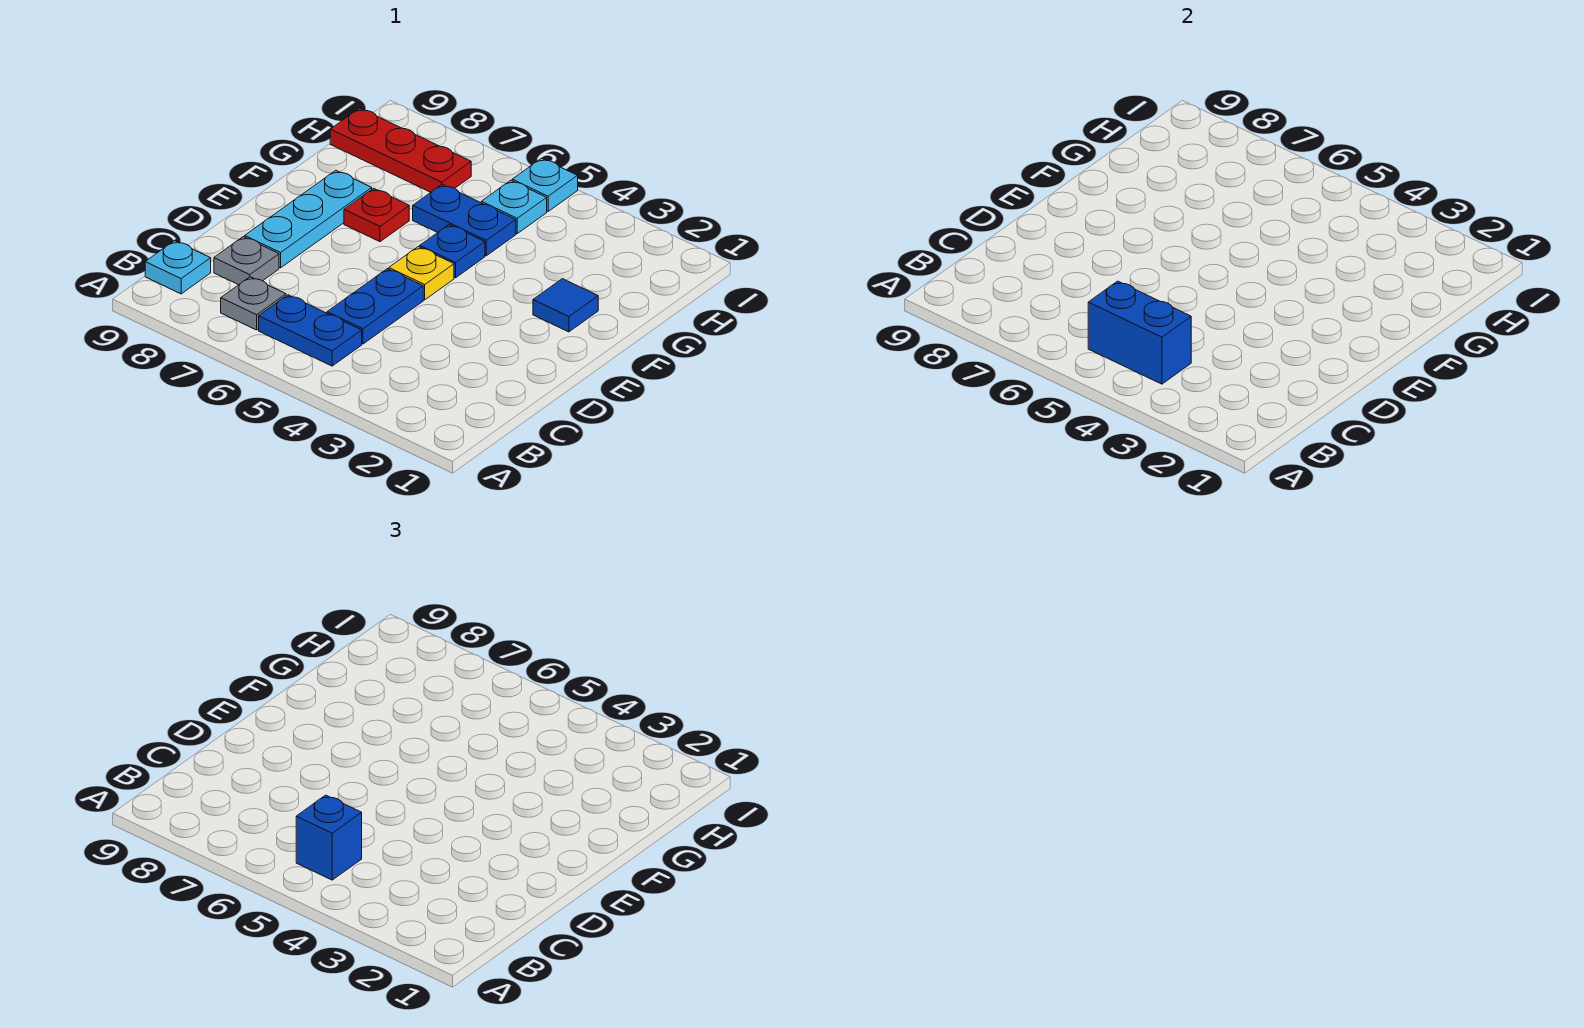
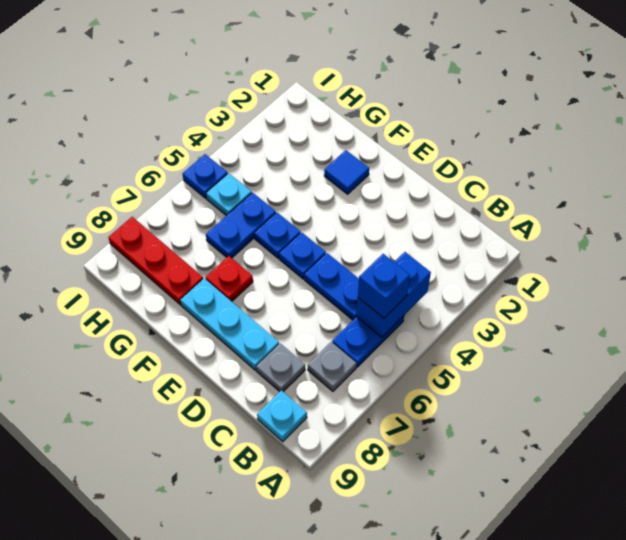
yellow 1x1 plate [389,247,454,300] -> blue 1x1 plate [279,233,326,279]
red 1x3 plate [330,108,471,192] -> red 1x3 plate turned to [108,217,203,305]
cyan 1x1 plate [512,158,578,211] -> blue 1x1 plate [183,154,228,198]

